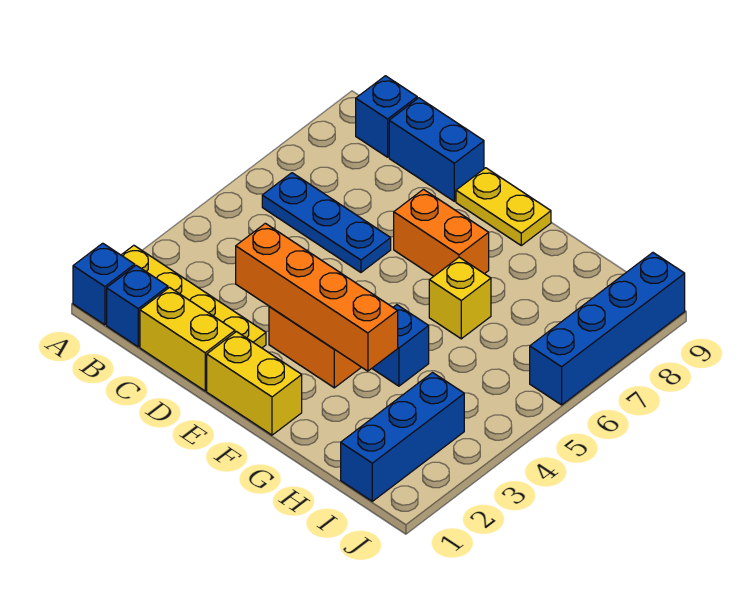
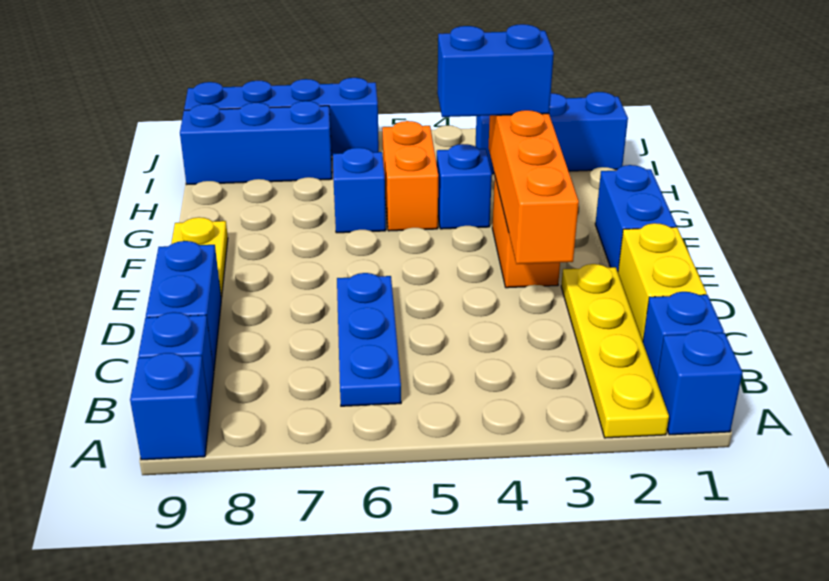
none -> blue 1x1 brick [130,353,210,460]
yellow 1x2 brick [207,332,302,435] -> blue 1x2 brick [595,165,676,271]
orange 1x2 brick [394,189,489,276] -> orange 1x2 brick moved to [382,121,438,231]
none -> blue 1x2 brick [437,24,554,117]
yellow 1x1 brick [429,257,491,339] -> blue 1x1 brick [333,148,386,233]
none -> blue 1x3 brick [180,101,332,184]

